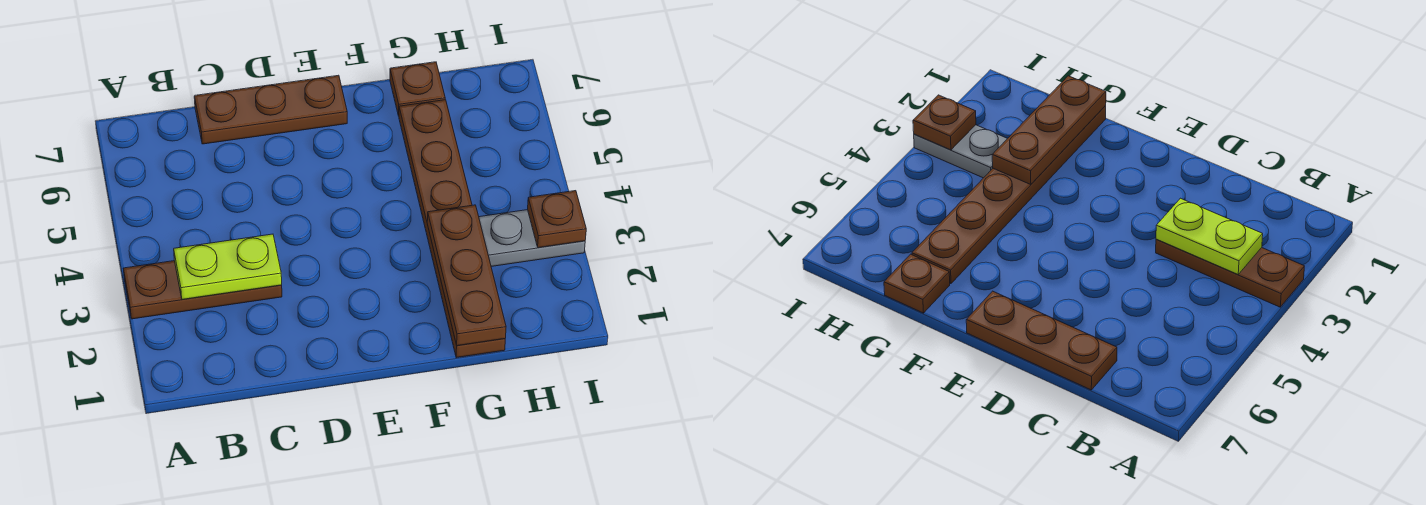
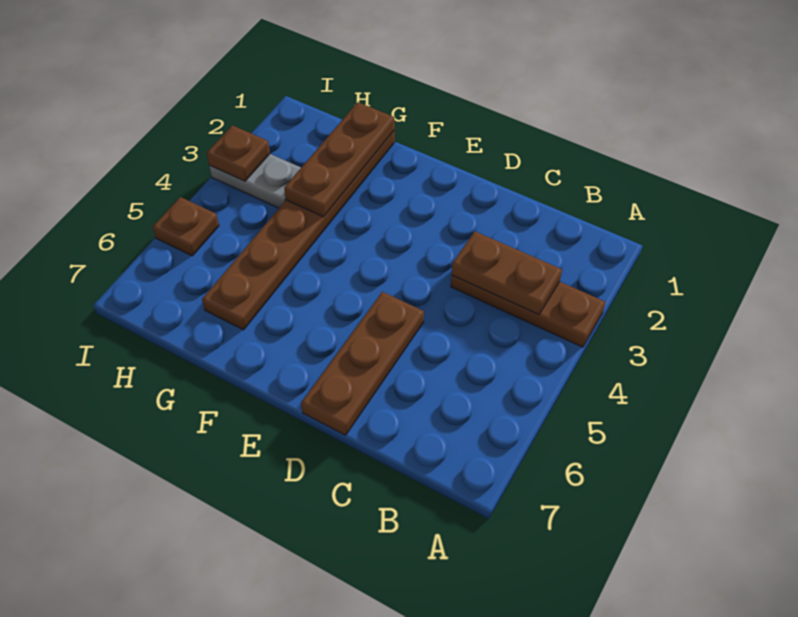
lime 1x2 plate [174,234,282,299] -> brown 1x2 plate [452,231,562,315]
brown 1x3 plate [194,75,347,144] -> brown 1x3 plate turned to [301,292,424,435]
brown 1x1 plate [390,62,445,116] -> brown 1x1 plate moved to [153,197,219,256]

